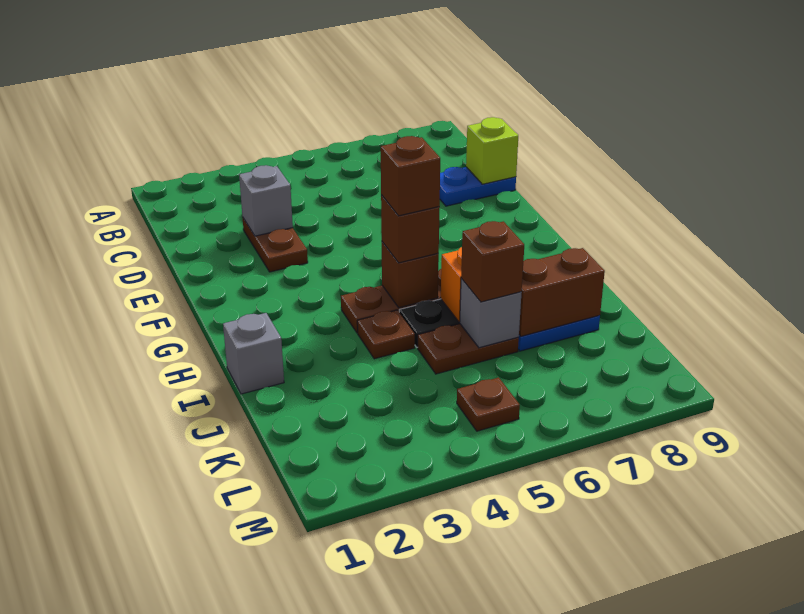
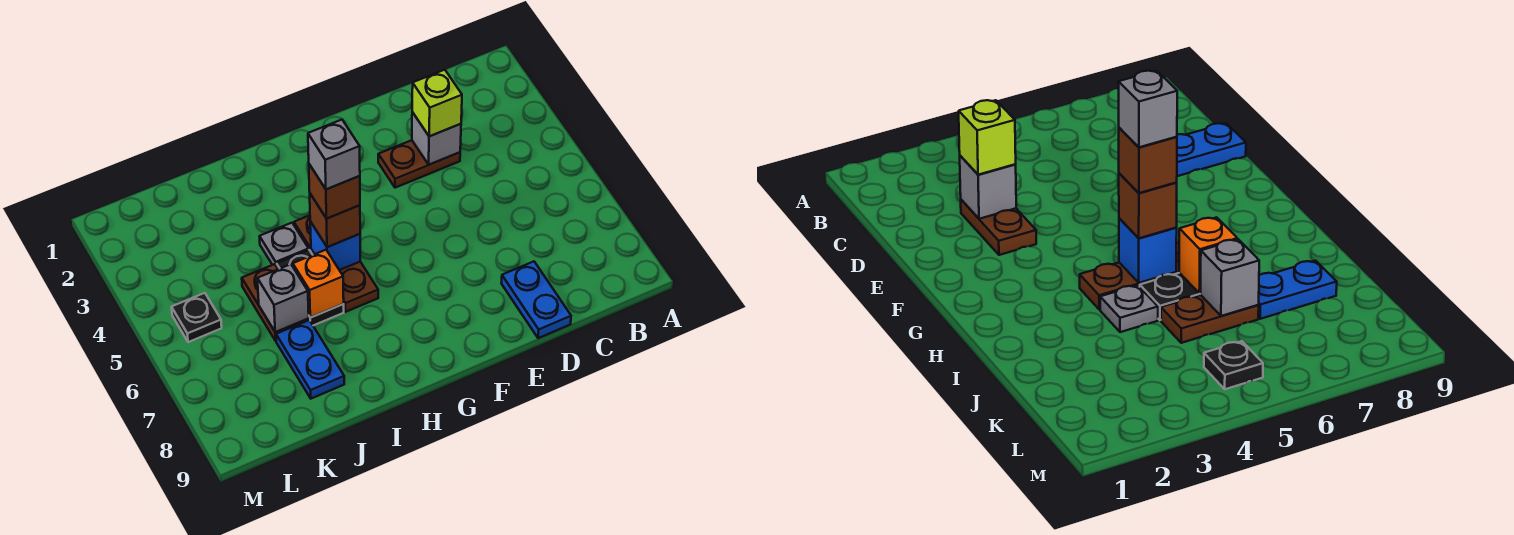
lime 1x1 brick [466,117,518,184] -> lime 1x1 brick moved to [412,70,462,136]
brown 1x1 brick [382,242,439,308] -> blue 1x1 brick [310,222,360,270]
grey 1x1 brick [223,313,284,394] -> grey 1x1 brick moved to [308,120,360,189]
brown 1x1 plate [357,310,415,359] -> grey 1x1 plate [260,223,309,266]
brown 1x1 brick [461,221,524,302] -> none
brown 1x2 brick [519,248,605,336] -> none
brown 1x1 plate [457,377,520,431] -> black 1x1 plate [172,293,222,342]

